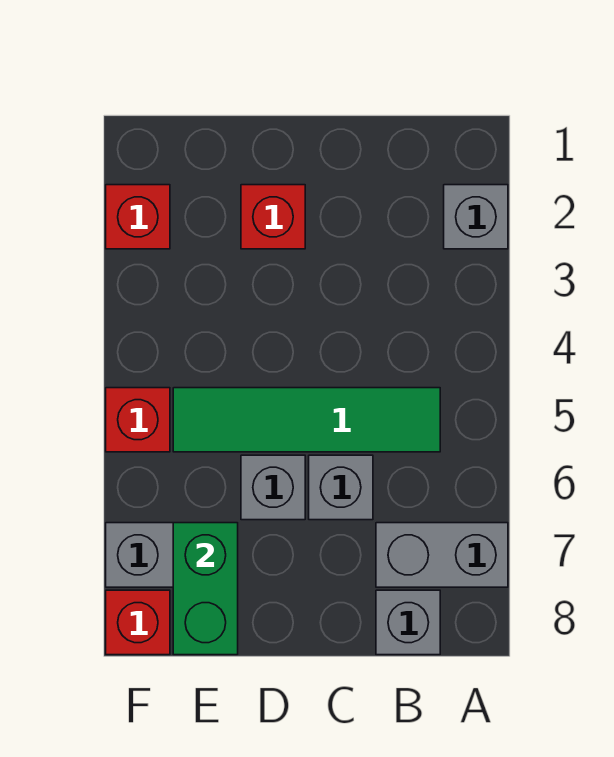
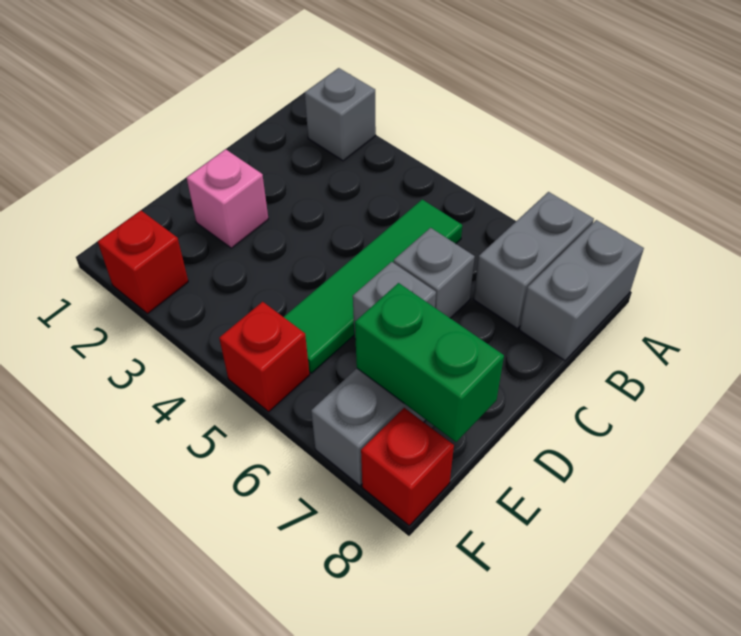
grey 1x1 brick [376,590,440,655] -> grey 1x2 brick [520,220,644,361]
red 1x1 brick [241,185,305,249] -> pink 1x1 brick [186,149,268,248]

